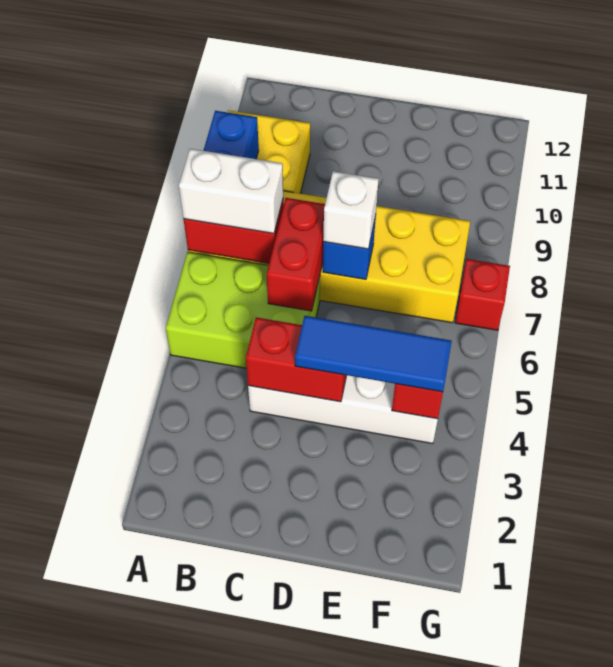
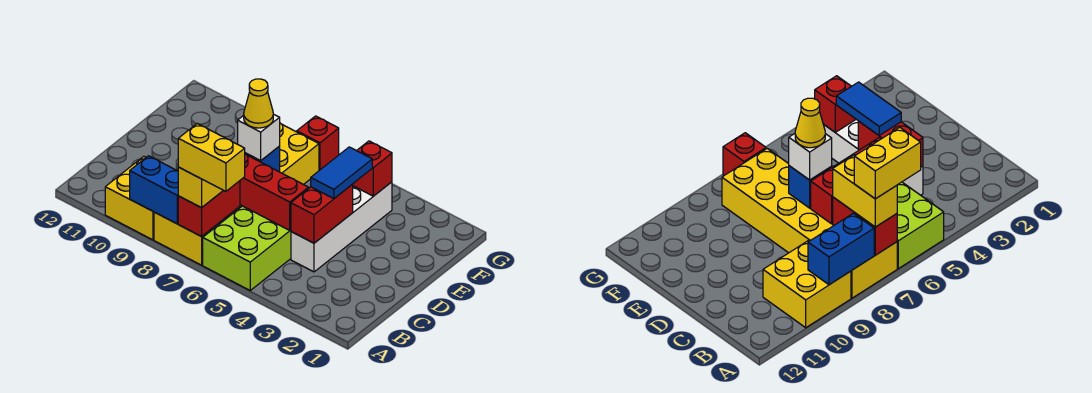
none -> yellow 1x2 brick [178,124,245,191]
white 1x2 brick [179,149,283,234] -> yellow 1x2 brick [178,167,223,208]
red 1x2 brick [267,198,325,311] -> red 1x3 brick [240,154,309,230]
blue 1x3 tile [295,316,452,392] -> blue 1x2 tile [311,147,372,199]
none -> yellow 1x1 cone [244,79,273,128]

